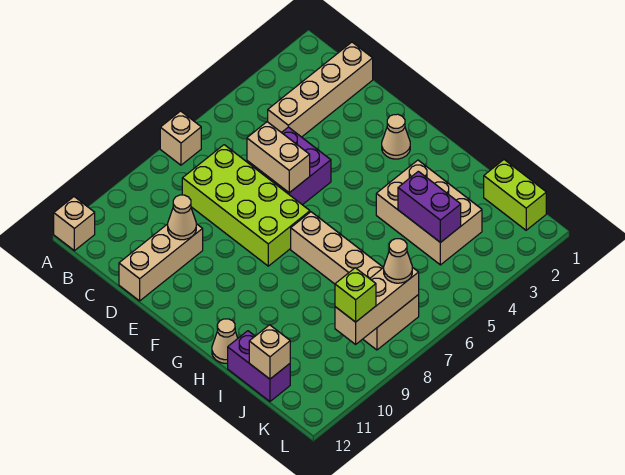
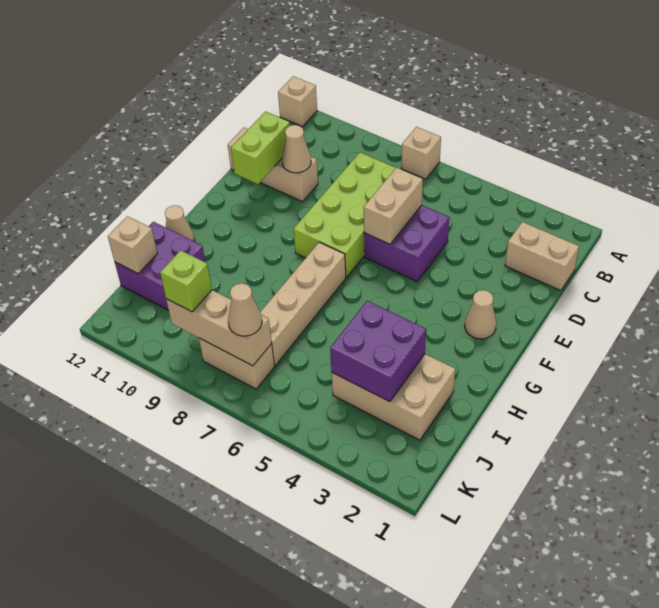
tan 1x4 brick [268,42,373,137] -> tan 1x2 brick [505,222,579,291]
tan 2x3 brick [376,160,482,265] -> tan 2x3 brick turned to [332,354,455,440]
purple 1x2 brick [398,171,461,243] -> purple 2x2 brick [330,301,426,402]
purple 1x2 brick [228,331,290,401] -> purple 2x2 brick [115,222,205,310]
lime 1x2 brick [484,160,546,230] -> lime 1x2 brick moved to [231,112,290,184]

